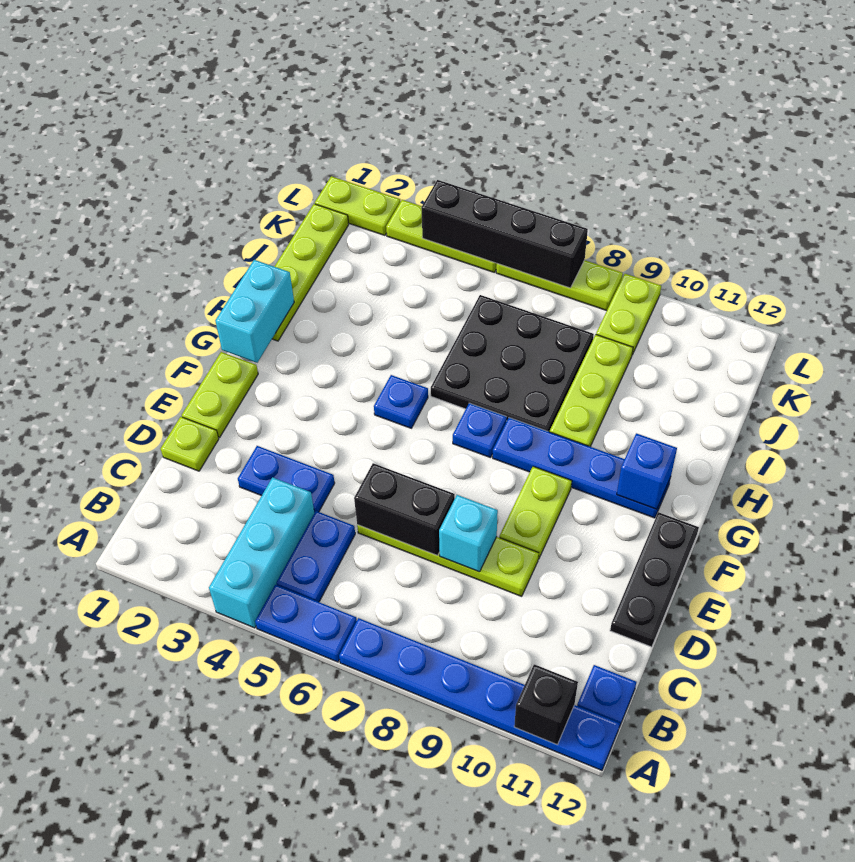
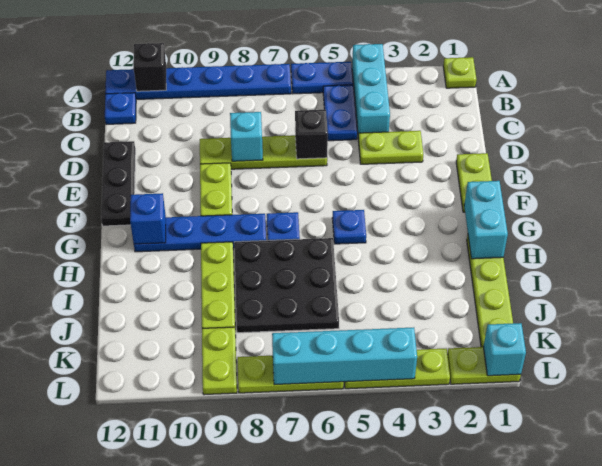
lime 1x1 plate [161,417,219,471] -> lime 1x1 plate moved to [443,57,476,88]
blue 1x2 plate [238,446,335,513] -> lime 1x2 plate [358,131,423,164]
black 1x2 brick [354,463,455,556] -> black 1x1 brick [295,110,328,159]
none -> cyan 1x1 brick [483,323,526,376]
black 1x4 brick [421,180,588,288] -> cyan 1x4 brick [272,328,417,385]

